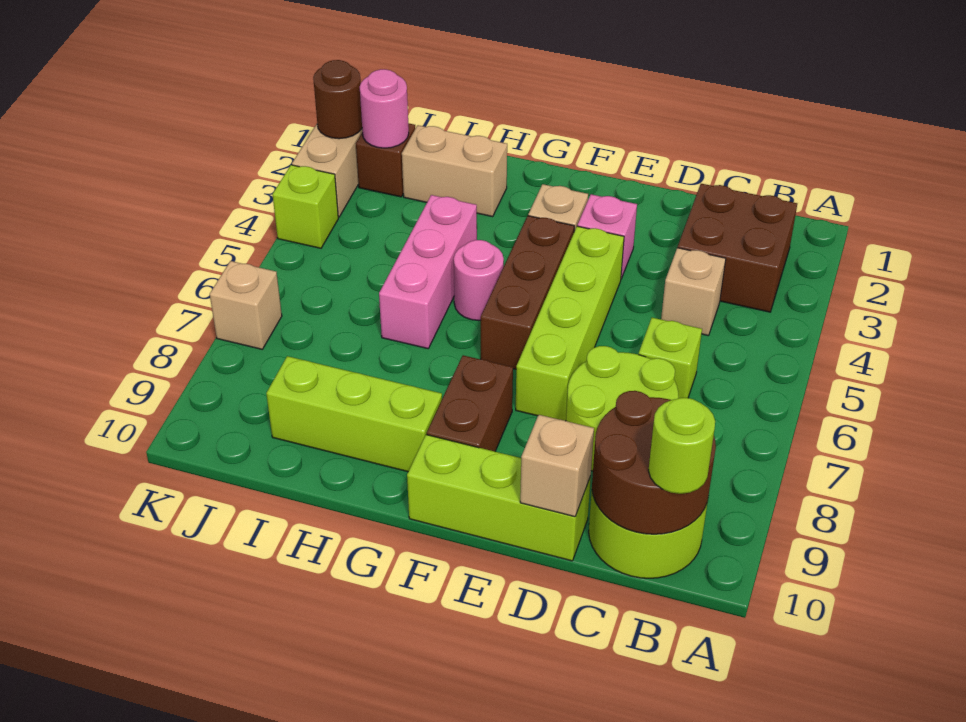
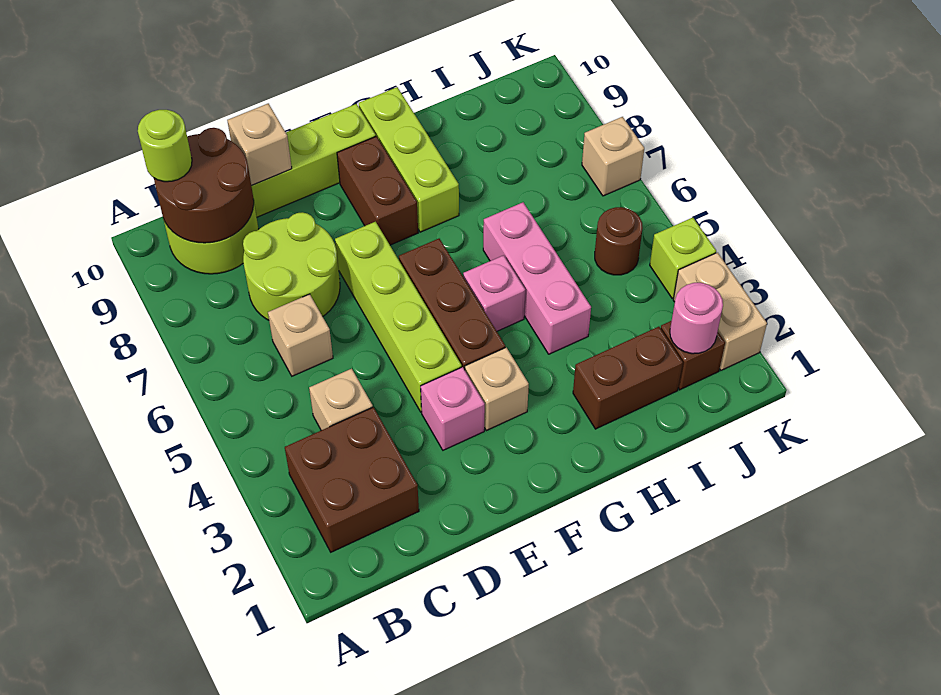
lime 1x1 brick [639,318,702,398] -> tan 1x1 brick [268,294,333,376]
pink 1x1 round brick [454,240,504,321] -> pink 1x1 brick [463,255,525,331]
lime 1x3 brick [266,356,442,472] -> lime 1x3 brick turned to [359,87,459,232]
tan 1x2 brick [402,125,507,217] -> brown 1x2 brick [573,327,683,429]
brown 1x1 round brick [313,60,362,139] -> brown 1x1 round brick moved to [595,207,643,275]

